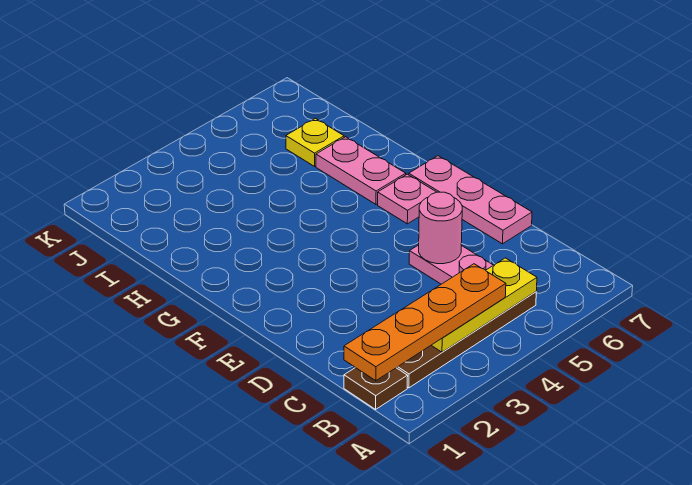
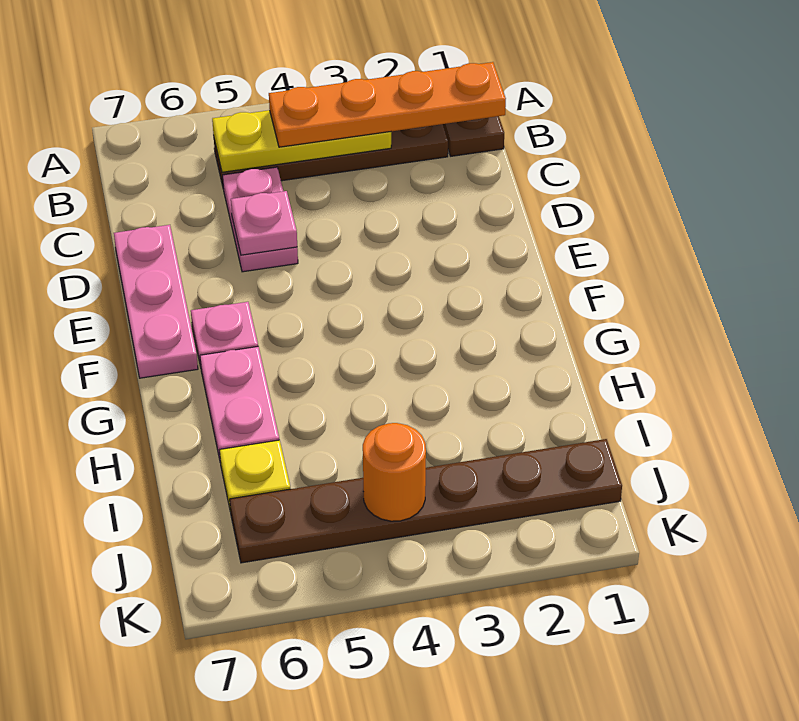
pink 1x1 round brick [419,192,462,264] -> pink 1x1 plate [231,191,297,255]
none -> brown 1x6 plate [230,439,622,563]
none -> orange 1x1 round brick [363,423,426,521]

